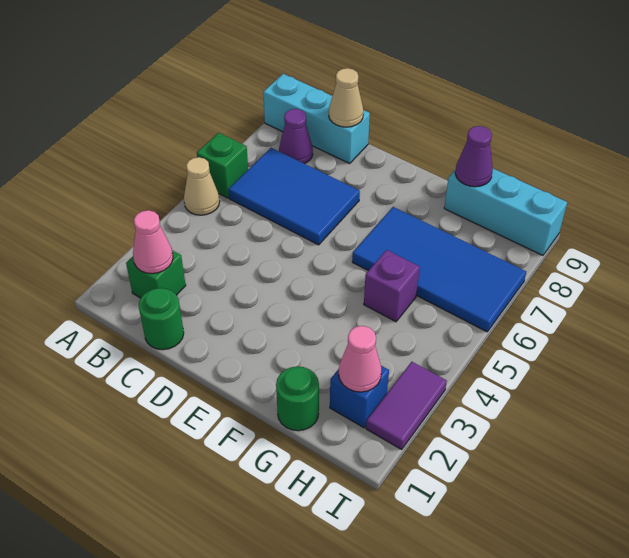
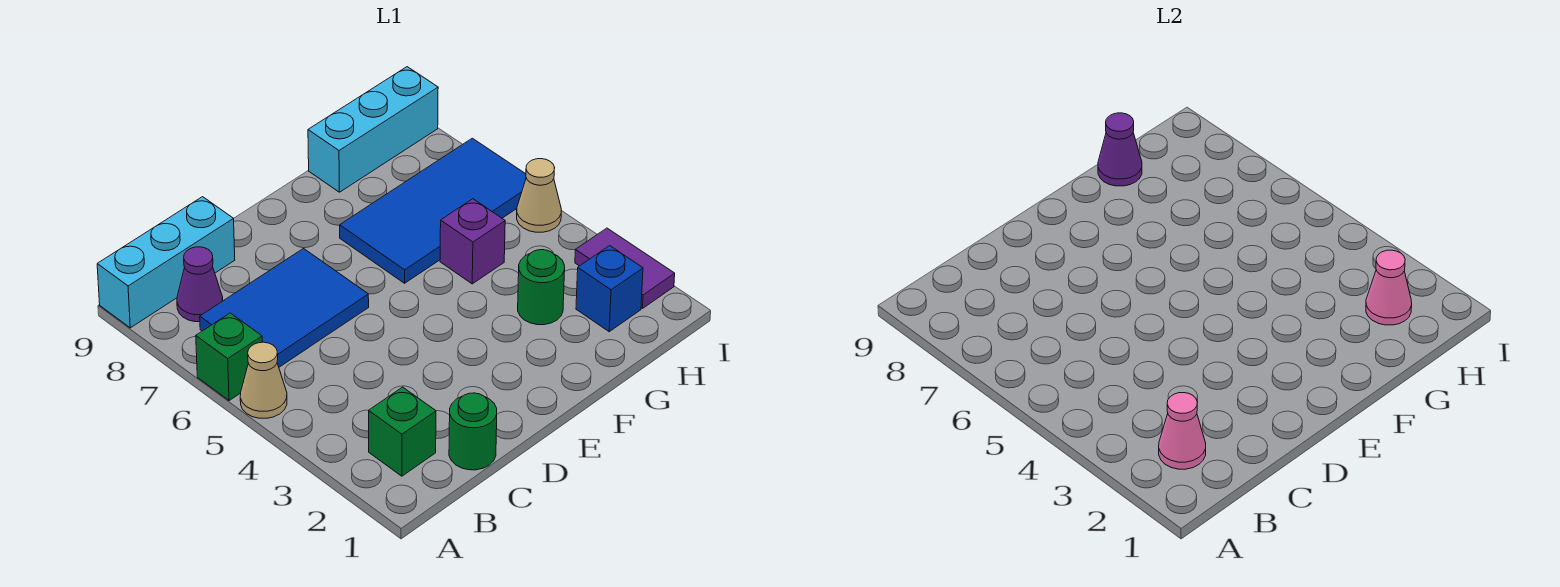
tan 1x1 cone [329,68,363,127] -> tan 1x1 cone moved to [517,159,561,232]
green 1x1 round brick [276,366,319,431] -> green 1x1 round brick moved to [518,250,565,325]

